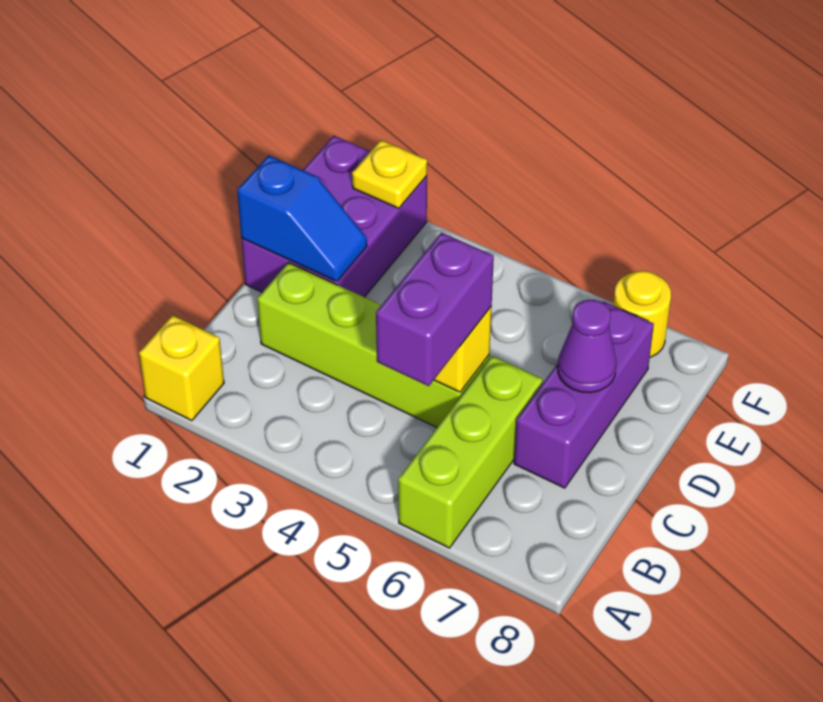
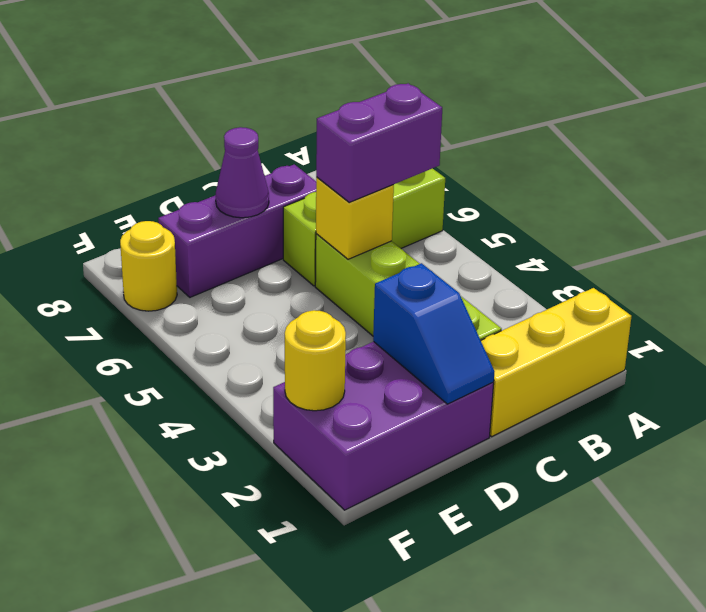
yellow 1x1 brick [139,315,224,421] -> yellow 1x3 brick [481,288,632,436]
blue 1x2 slope [237,155,367,281] -> blue 1x2 slope turned to [373,263,494,404]
yellow 1x1 plate [352,140,427,208] -> yellow 1x1 round brick [285,310,346,411]

